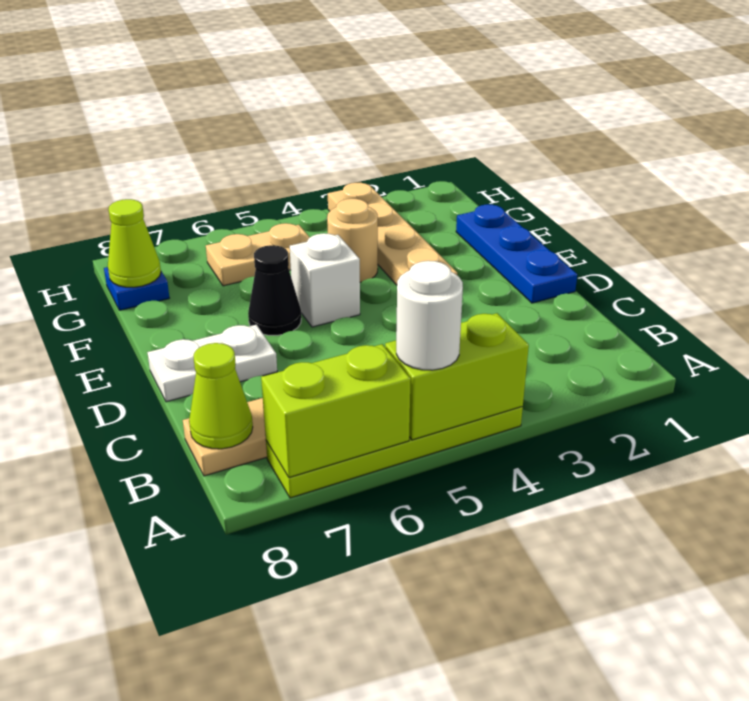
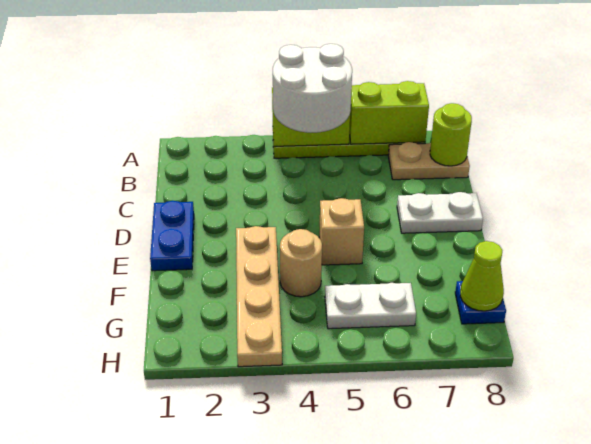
white 1x1 round brick [396,261,463,370] -> white 2x2 round brick [273,44,352,133]
lime 1x1 cone [189,343,253,449] -> lime 1x1 round brick [430,103,472,166]
blue 1x3 plate [456,204,577,303] -> blue 1x2 plate [150,201,194,271]
white 1x1 brick [290,233,360,327] -> tan 1x1 brick [319,198,364,265]
black 1x1 cone [248,245,301,335] -> none
tan 1x2 plate [206,223,310,286] -> white 1x2 plate [325,283,416,329]

